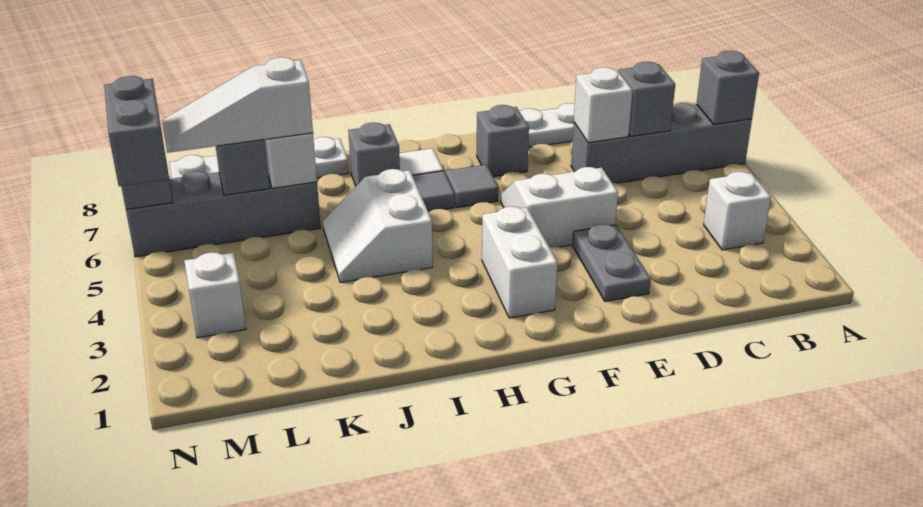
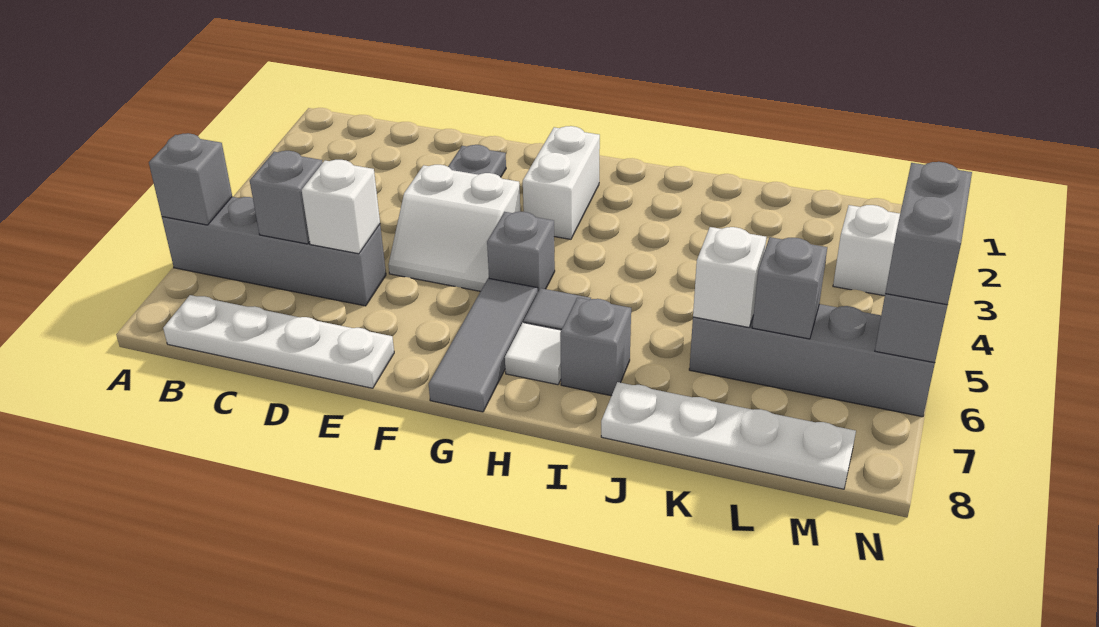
white 1x1 brick [704,172,771,250] -> none
grey 1x1 brick [477,105,529,177] -> grey 1x1 brick moved to [487,212,555,291]
grey 1x1 tile [446,165,498,208] -> grey 1x3 tile [429,278,538,412]
white 2x2 slope [323,169,433,282] -> none
white 1x3 slope [162,57,313,153] -> none

